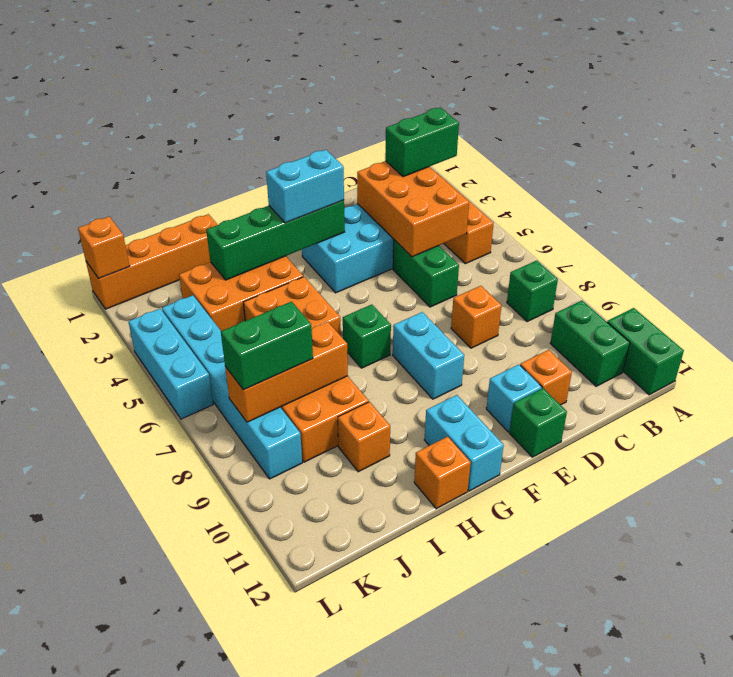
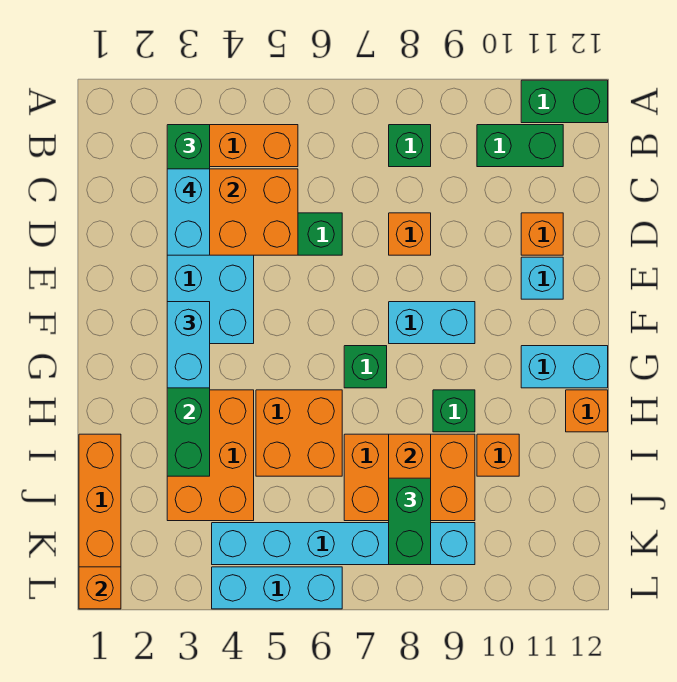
none -> cyan 1x2 brick [167,169,210,255]
green 1x1 brick [510,388,567,457] -> green 1x1 brick moved to [433,390,475,432]

